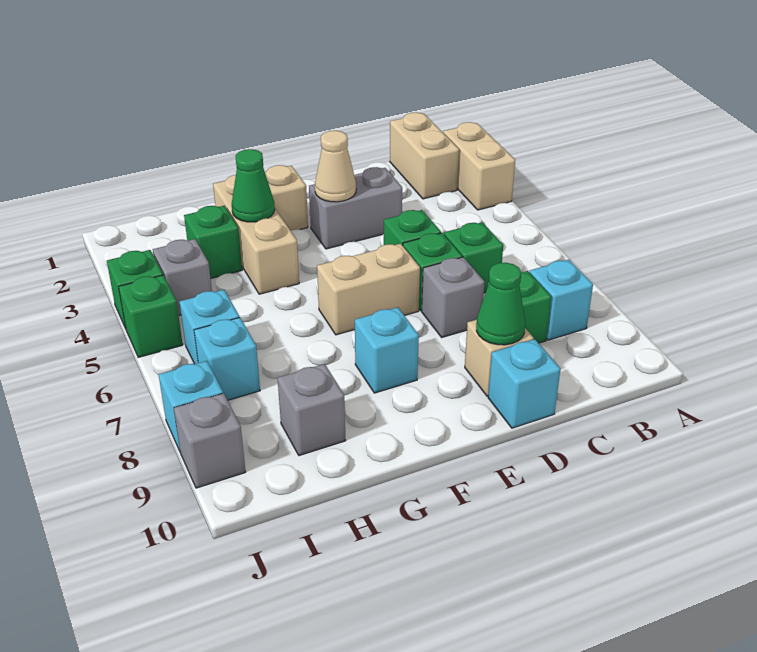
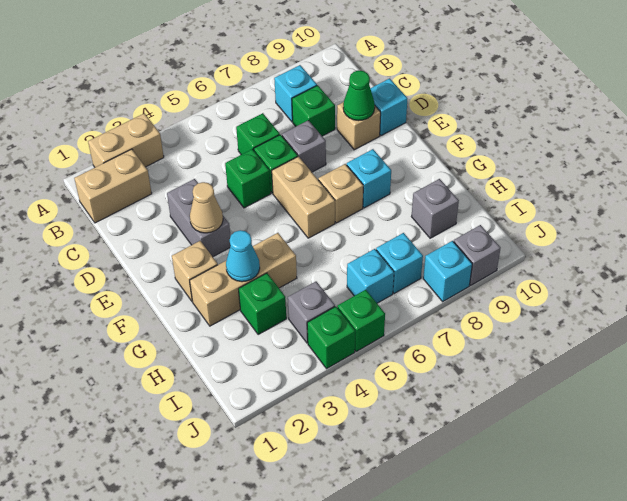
none -> tan 1x1 brick [318,164,363,223]
green 1x1 cone [232,149,275,222] -> cyan 1x1 cone [226,230,260,282]

